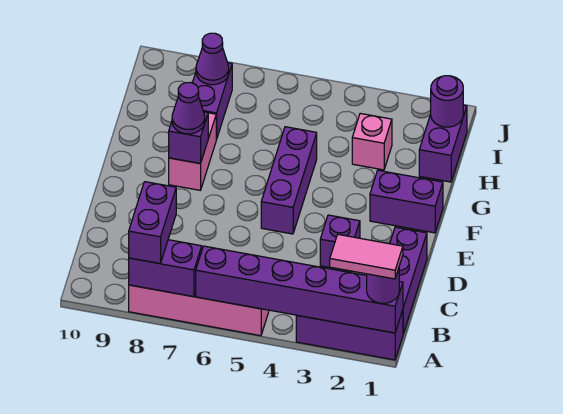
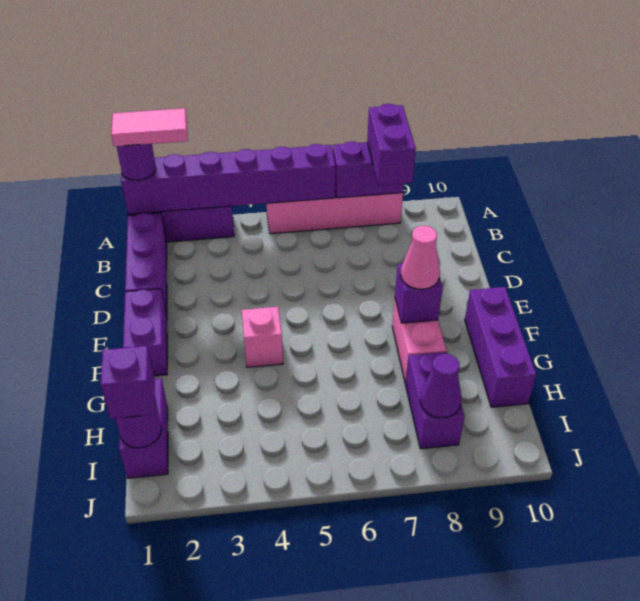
purple 1x1 brick [320,215,360,272] -> purple 1x1 brick moved to [101,346,155,419]
purple 1x3 brick [261,127,317,234] -> purple 1x3 brick moved to [465,287,536,407]
purple 1x2 brick [370,170,443,233] -> purple 1x2 brick turned to [123,289,167,376]
purple 1x1 cone [172,82,205,134] -> pink 1x1 cone [401,226,440,289]
pink 1x1 brick [352,113,392,170] -> pink 1x1 brick moved to [242,307,283,367]

